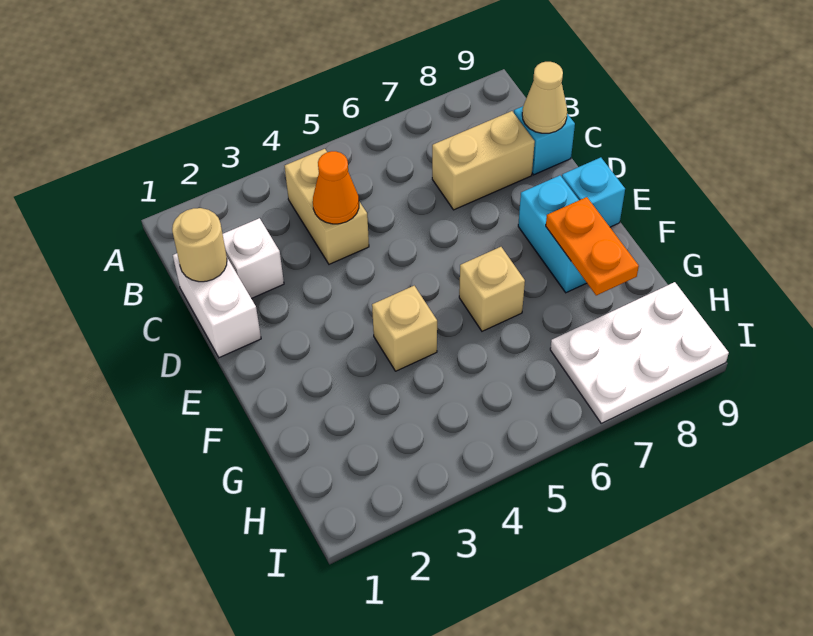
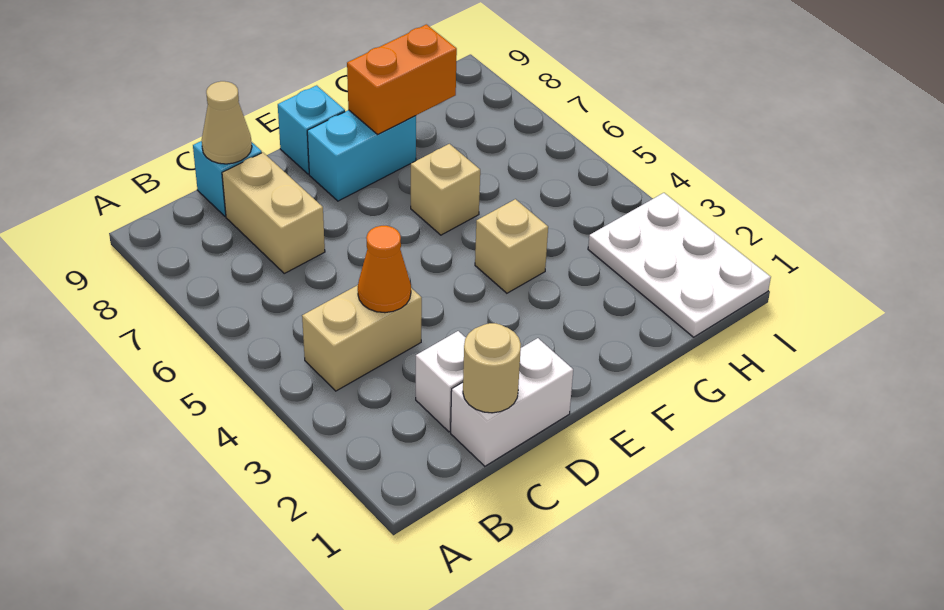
orange 1x2 plate [546,197,639,295] -> orange 1x2 brick [347,24,457,134]
white 2x3 plate [550,282,729,423] -> white 2x3 plate moved to [588,193,771,337]

